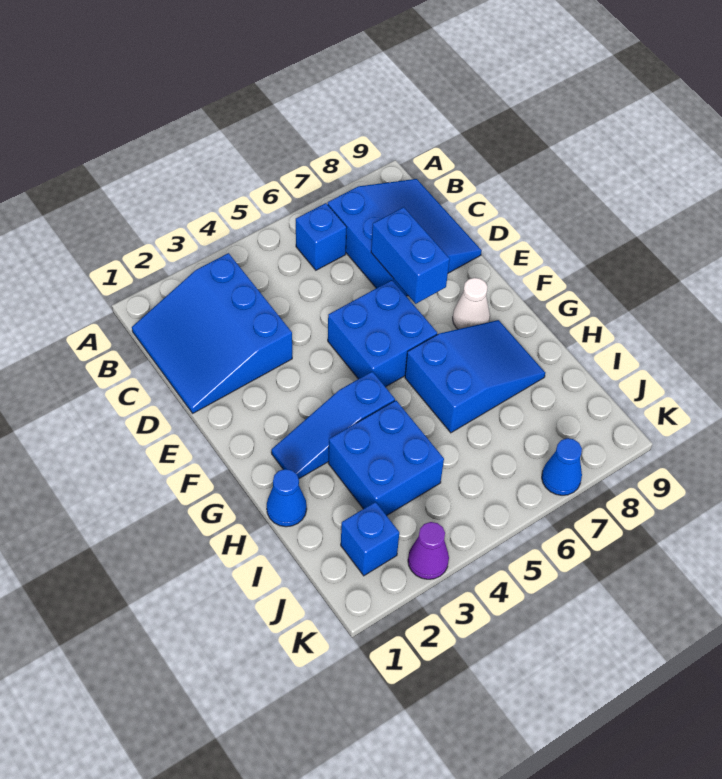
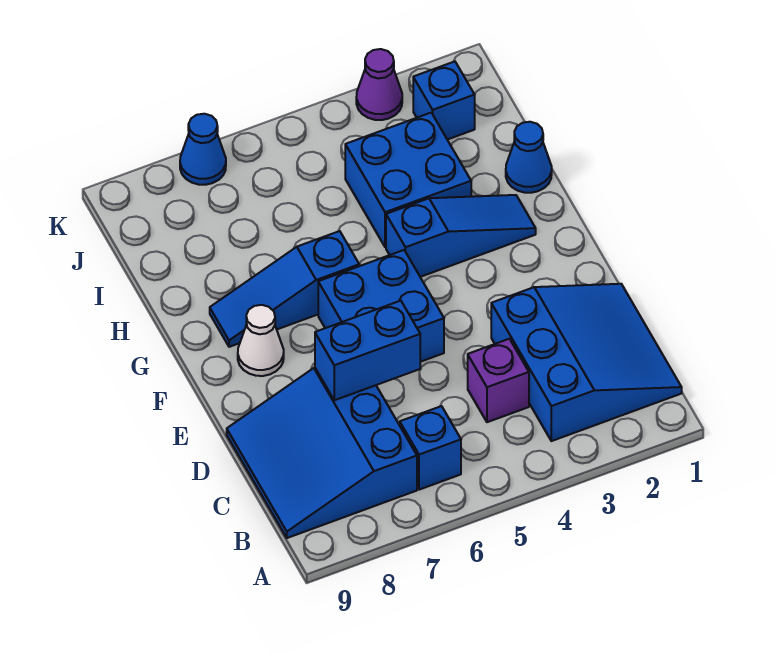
none -> purple 1x1 brick [468,339,529,422]
blue 1x2 brick [371,207,450,304] -> blue 1x2 brick turned to [315,301,420,400]
blue 2x3 slope [405,320,545,433] -> blue 1x3 slope [210,231,359,347]

